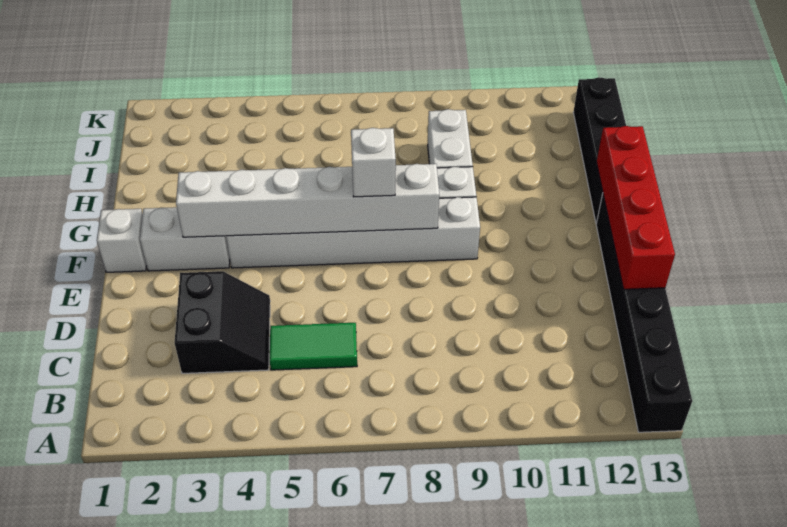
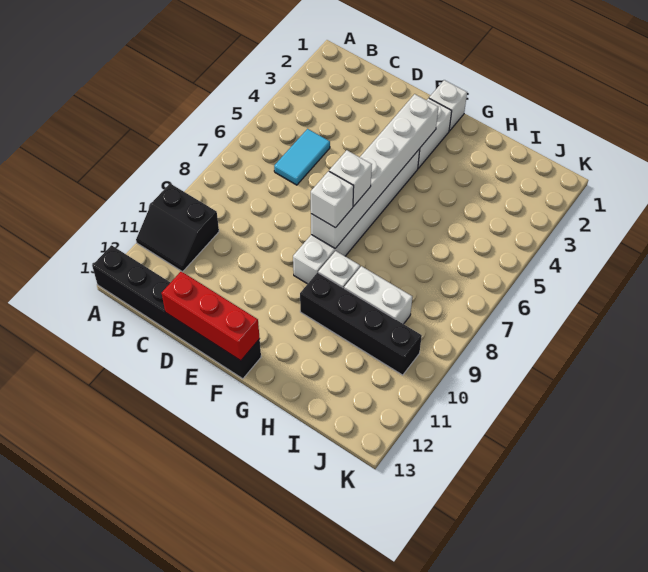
black 2x2 slope [175,271,270,373] -> black 2x2 slope moved to [136,184,219,272]
green 1x2 tile [270,323,357,370] -> cyan 1x2 tile [274,129,330,185]
red 1x4 brick [596,126,675,289] -> red 1x3 brick [162,271,260,361]
none -> white 1x1 brick [311,171,354,228]
black 1x4 brick [573,77,626,223] -> black 1x4 brick moved to [300,272,422,375]

